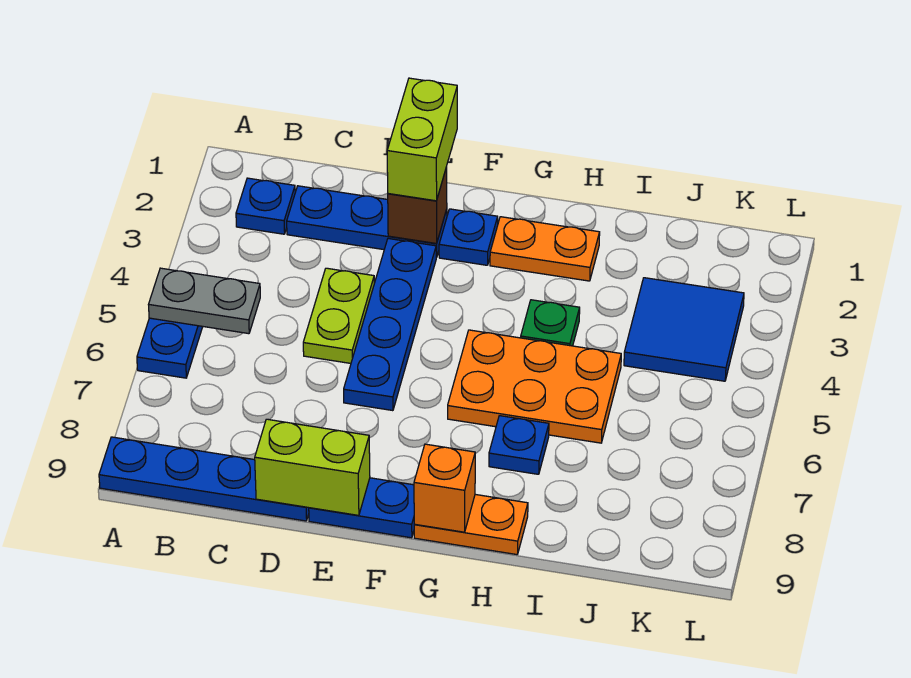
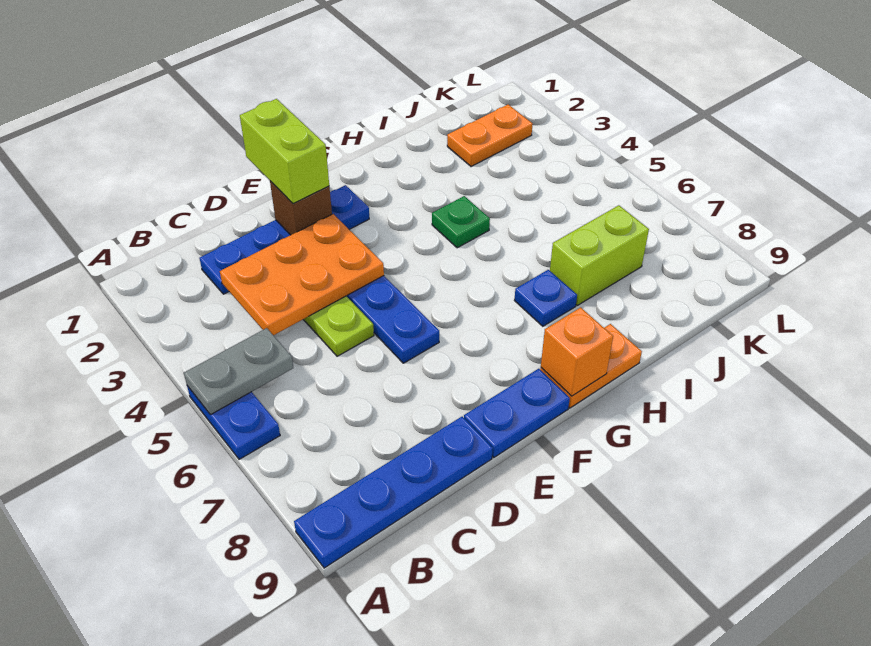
blue 1x1 plate [236,178,295,234] -> none
lime 1x2 brick [255,419,370,515] -> lime 1x2 brick moved to [550,205,649,305]
orange 1x2 plate [490,217,600,281] -> orange 1x2 plate moved to [447,105,532,167]
orange 2x3 plate [448,330,621,443] -> orange 2x3 plate moved to [220,214,384,335]
blue 2x2 tile [624,278,744,381] -> none

